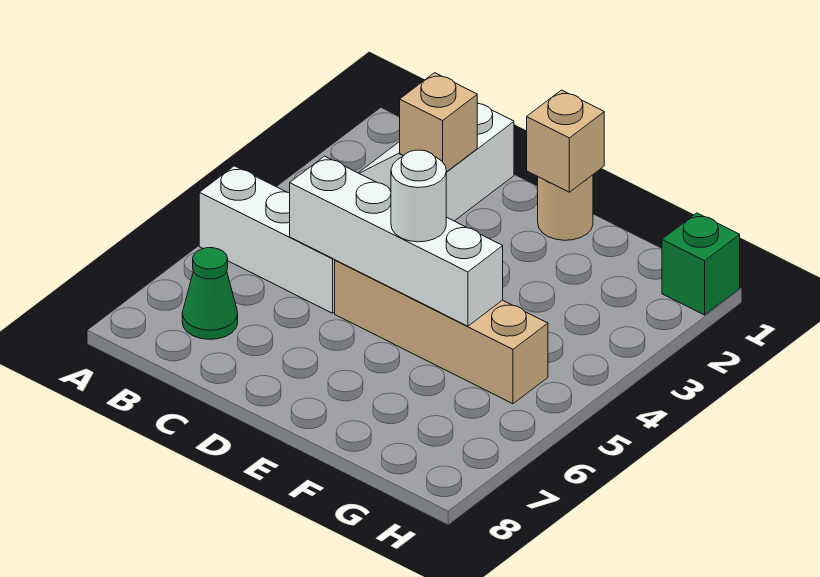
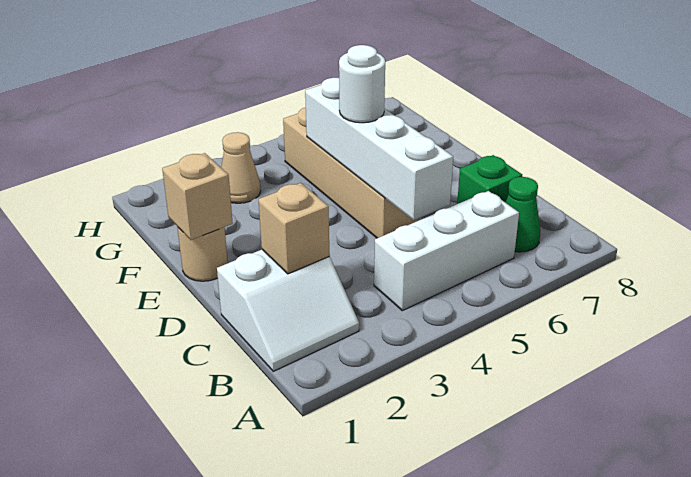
white 1x3 brick [199,166,335,313] -> white 1x3 brick turned to [374,191,519,311]
none -> tan 1x1 cone [221,132,261,203]
green 1x1 brick [662,213,740,315] -> green 1x1 brick moved to [457,155,522,204]

